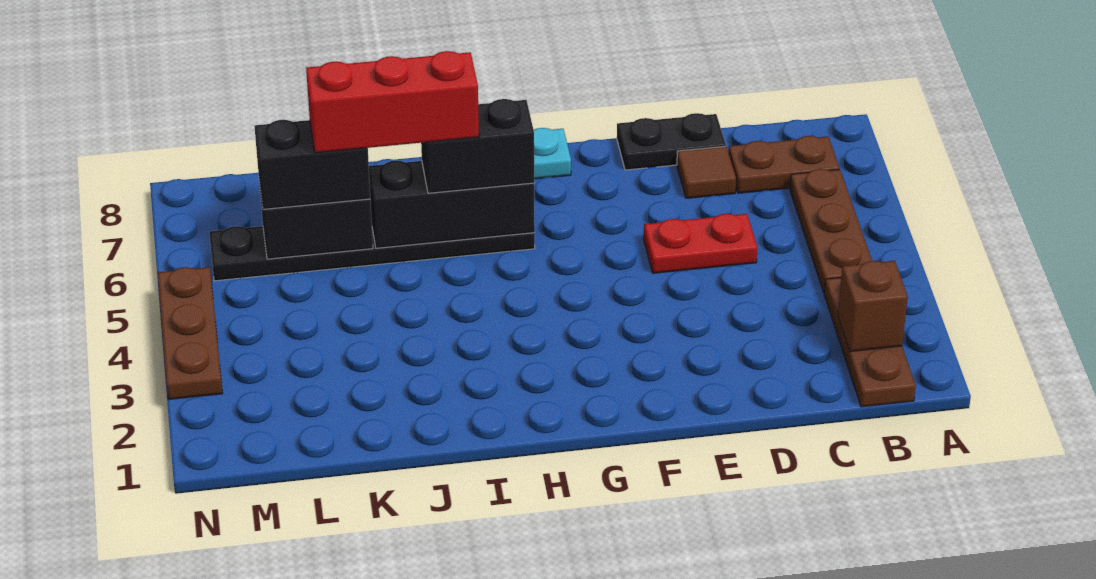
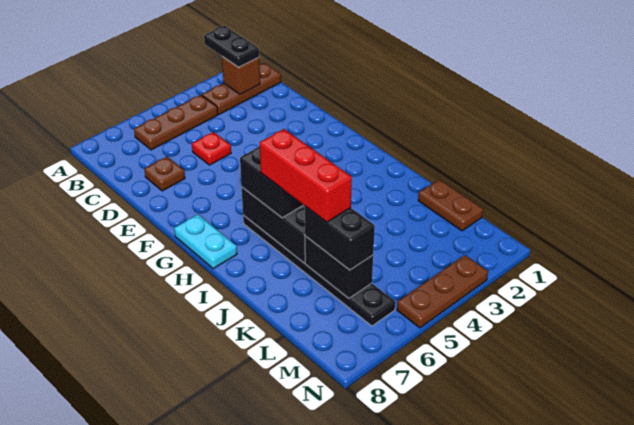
brown 1x2 plate [728,136,840,193] -> brown 1x2 plate moved to [418,180,483,231]
red 1x2 plate [644,214,757,273] -> red 1x1 plate [192,132,231,165]
brown 1x1 tile [677,146,736,198] -> brown 1x1 plate [144,157,185,191]
black 1x2 plate [617,113,726,170] -> black 1x2 plate moved to [204,26,259,67]

